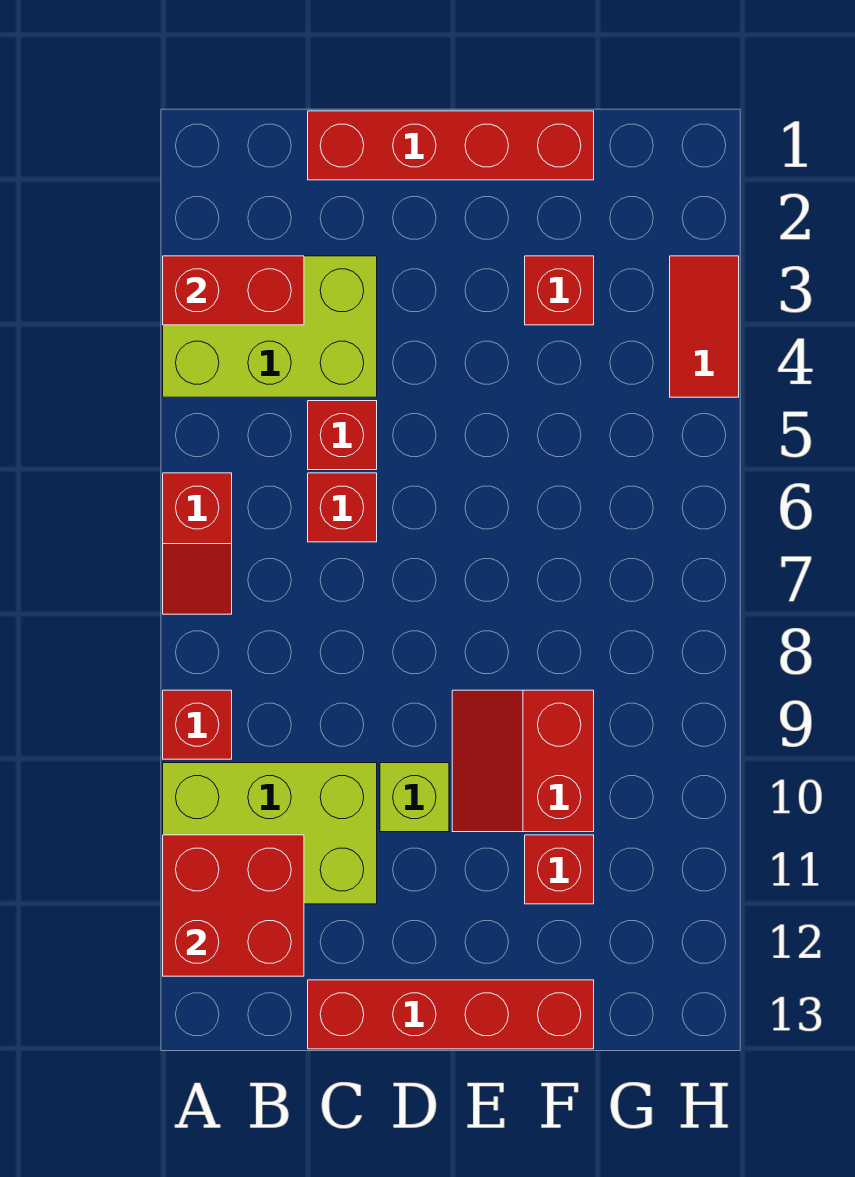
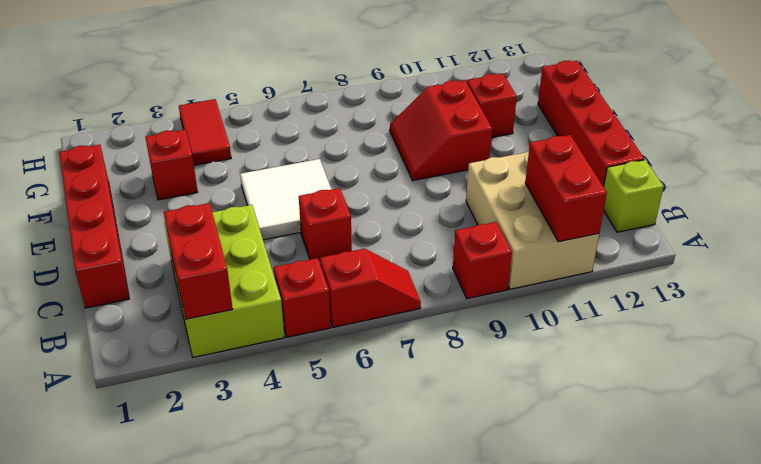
lime 2x3 brick [163,763,377,904] -> tan 2x3 brick [466,151,599,289]
red 2x2 brick [163,835,304,976] -> red 1x2 brick [525,135,607,242]
red 1x1 brick [308,401,377,470] -> red 1x1 brick moved to [274,258,331,337]
none -> white 2x2 tile [240,159,331,240]
lime 1x1 brick [380,763,449,832] -> lime 1x1 brick moved to [604,160,663,232]
red 2x2 slope [452,690,594,832] -> red 2x2 slope turned to [390,80,492,180]
red 1x2 tile [670,256,739,397] -> red 1x2 tile turned to [179,99,231,165]

